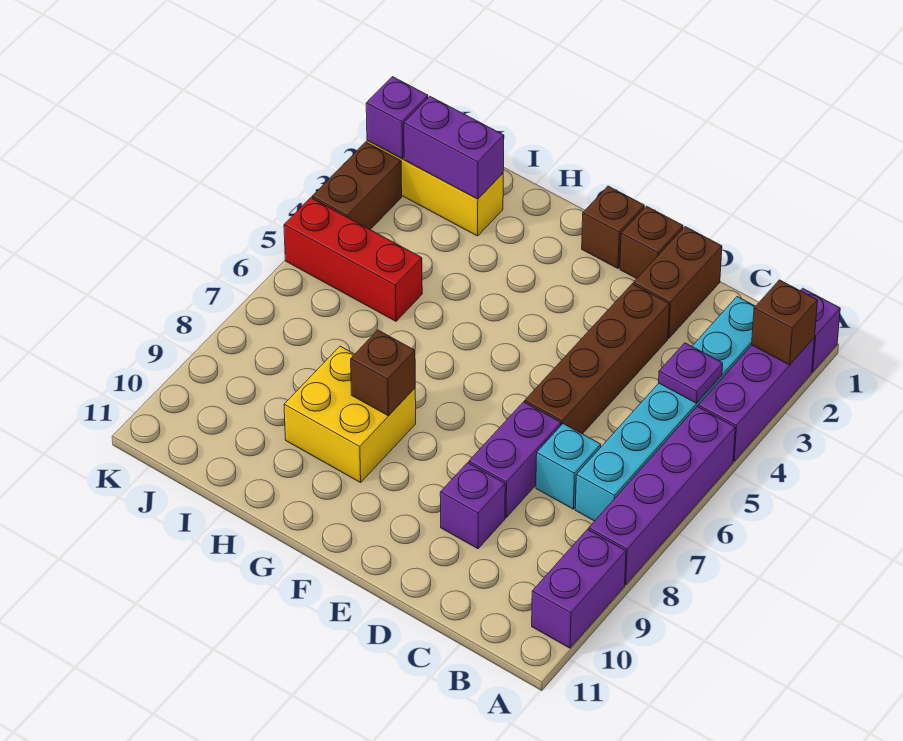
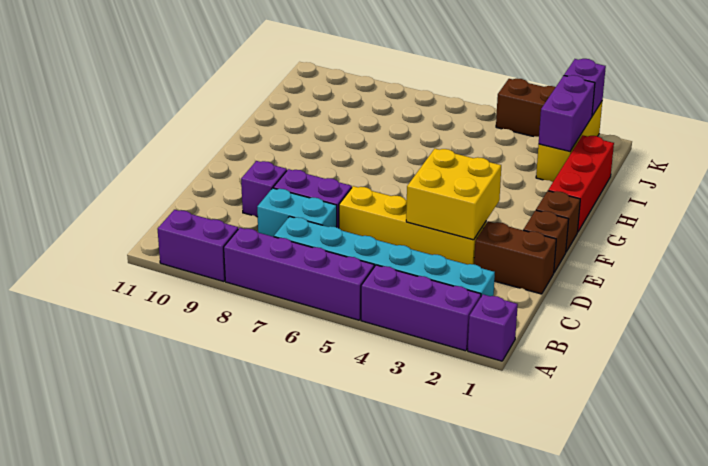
brown 1x1 brick [752,280,818,365] -> none
purple 1x1 plate [659,343,723,403] -> none
cyan 1x1 brick [536,424,601,509] -> cyan 1x2 brick [257,188,337,237]
brown 1x4 brick [525,284,669,434] -> yellow 1x4 brick [339,186,486,265]
yellow 2x2 brick [284,346,416,483] -> yellow 2x2 brick moved to [406,149,501,240]
brown 1x1 brick [351,330,415,416] -> none
red 1x3 brick [284,198,422,321] -> red 1x3 brick moved to [548,135,614,231]

